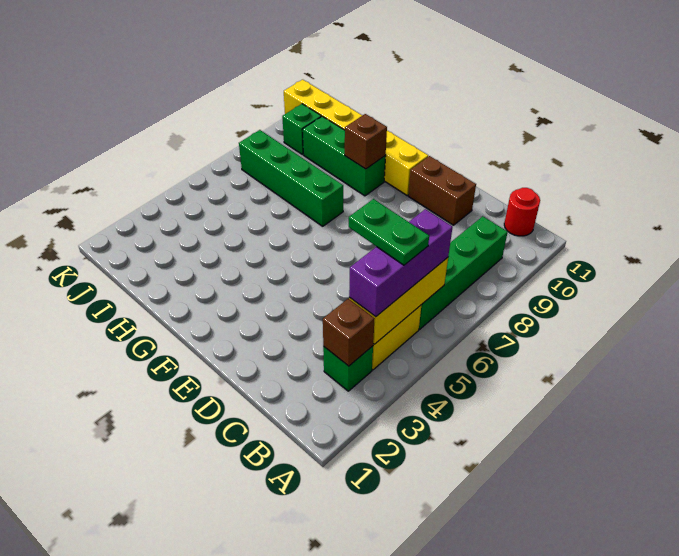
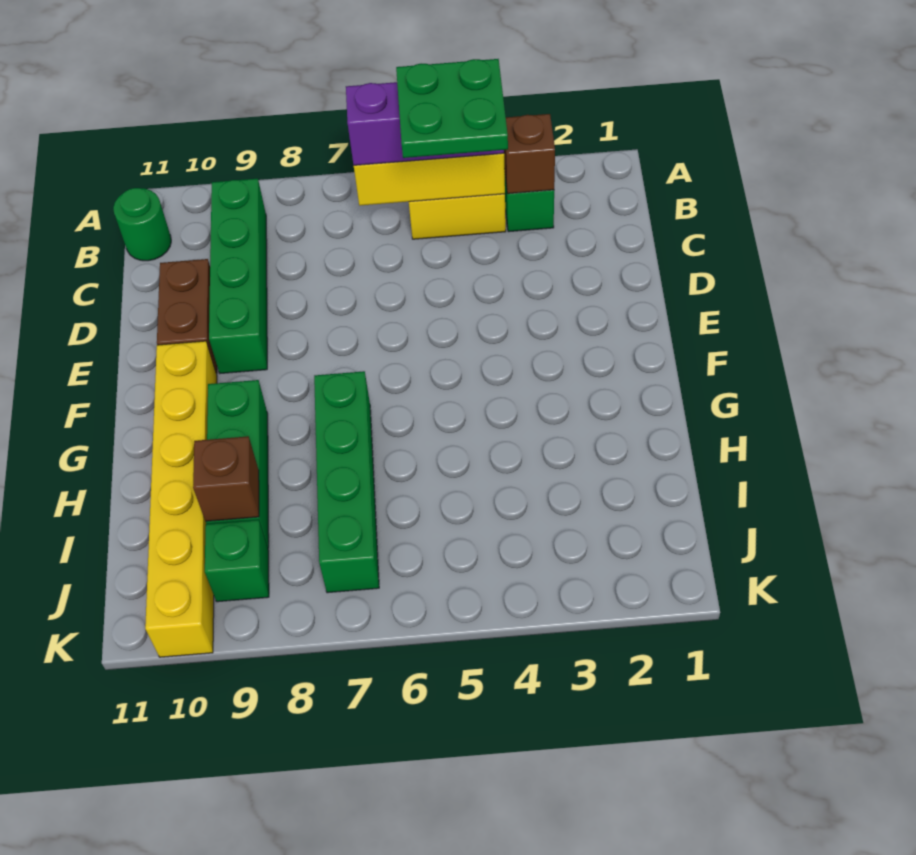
green 1x2 plate [349,199,429,265] -> green 2x2 plate [396,59,508,158]
green 1x4 brick [419,216,508,329] -> green 1x4 brick turned to [209,179,267,373]
red 1x1 round brick [504,188,540,236] -> green 1x1 round brick [113,188,171,261]
brown 1x1 brick [345,114,387,169] -> brown 1x1 brick moved to [193,436,259,521]

